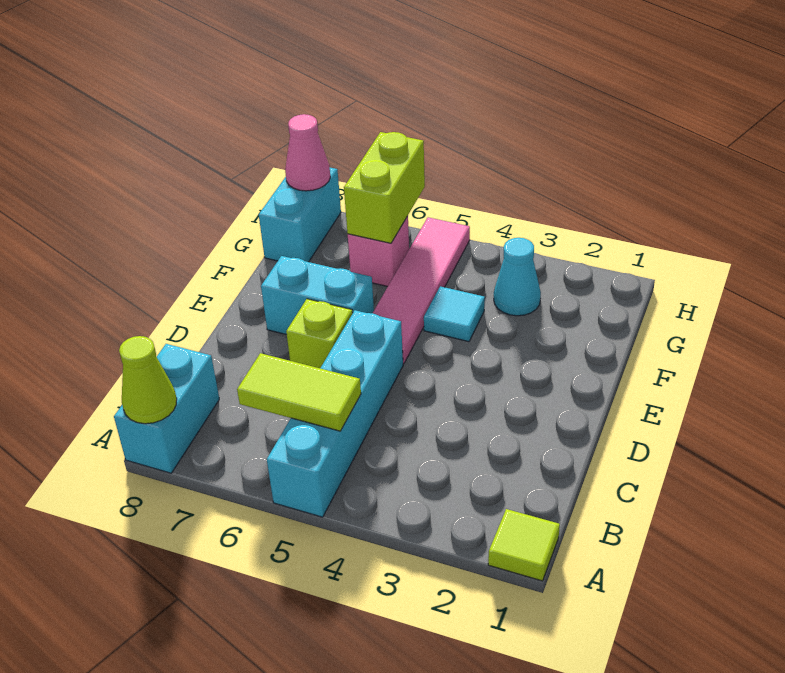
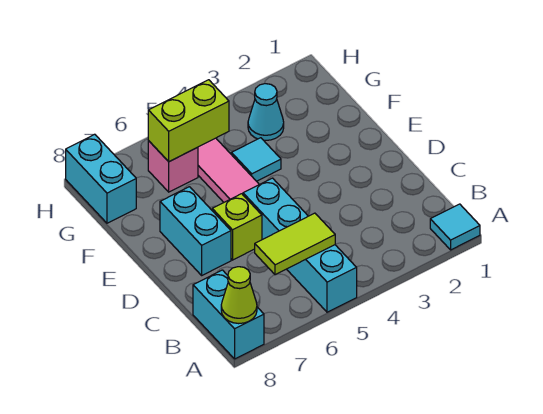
lime 1x1 tile [488,509,560,581] -> cyan 1x1 tile [430,204,480,250]
cyan 1x2 brick [261,256,374,335] -> cyan 1x2 brick turned to [160,187,231,275]
lime 1x2 brick [344,132,425,243] -> lime 1x2 brick turned to [148,80,229,162]
pink 1x1 cone [285,114,330,191] -> none

